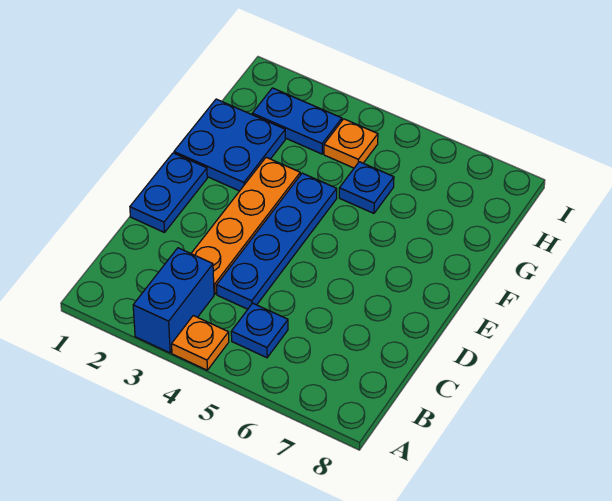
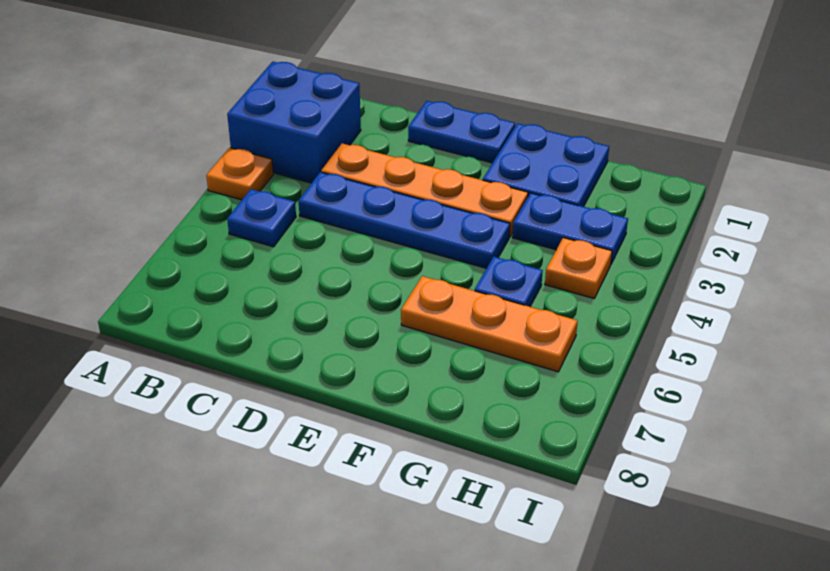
blue 1x2 brick [133,248,214,353] -> blue 2x2 brick [227,62,361,183]
none -> orange 1x3 plate [401,276,578,372]
blue 1x2 plate [252,88,342,154] -> blue 1x2 plate turned to [512,193,628,264]

